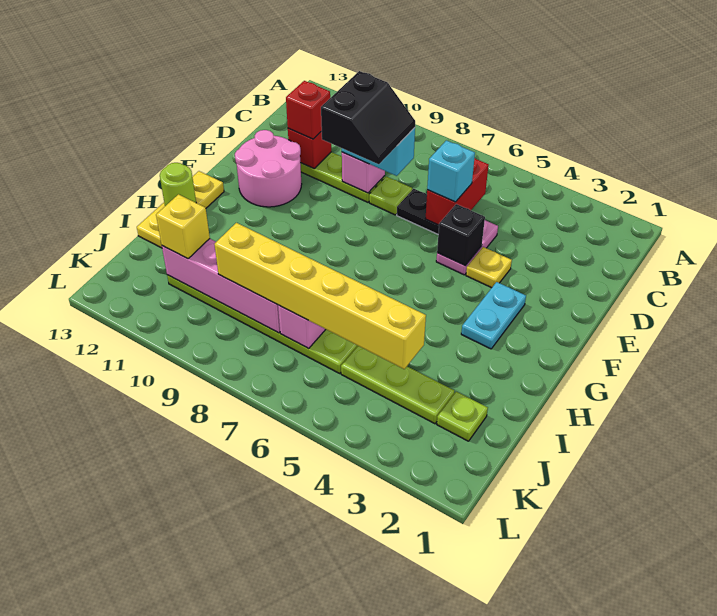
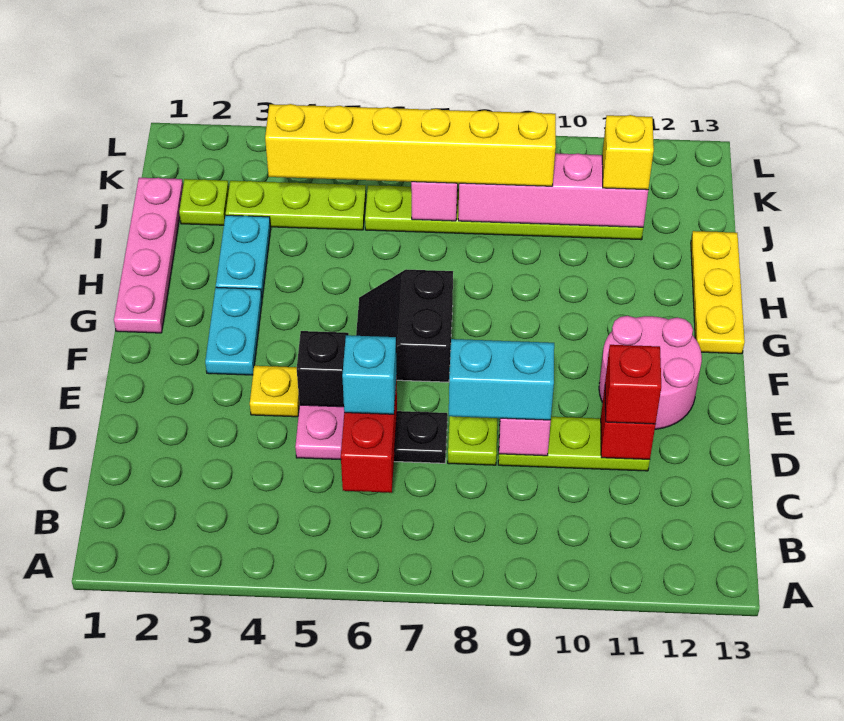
black 2x2 slope [321,71,415,164] -> black 2x2 slope moved to [356,269,453,382]
none -> pink 1x4 plate [114,178,183,333]
none -> cyan 1x2 plate [216,215,271,297]
lime 1x1 round brick [160,163,196,206] -> none

